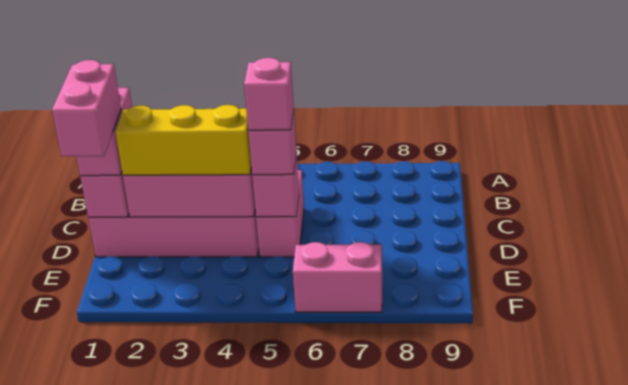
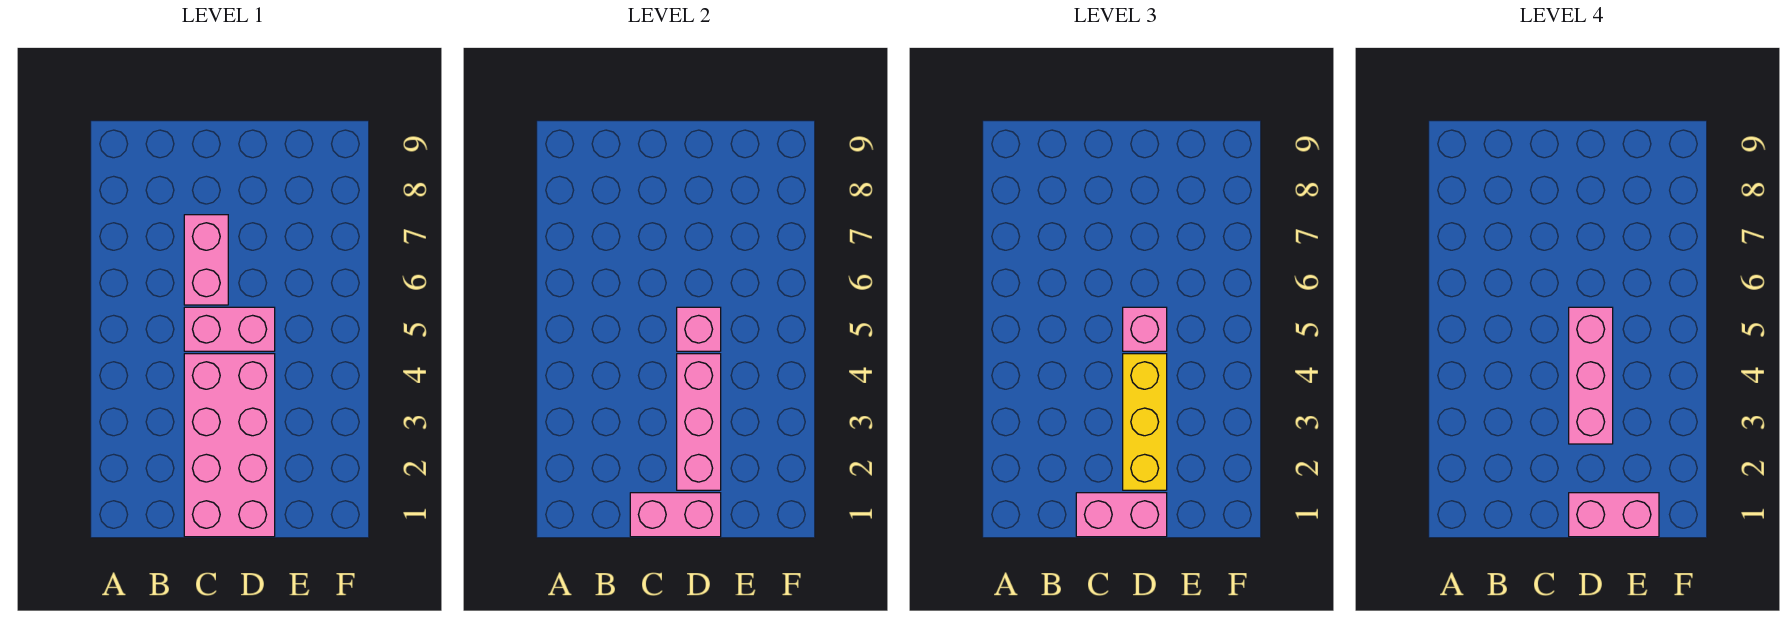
pink 1x1 brick [244,58,294,130] -> pink 1x3 brick [1569,307,1613,444]
pink 1x2 brick [293,242,382,312] -> pink 1x2 brick moved to [184,215,228,305]

